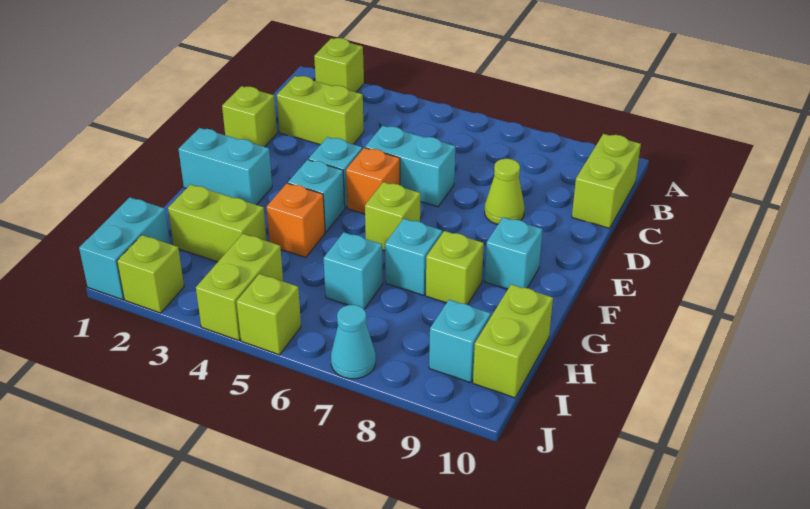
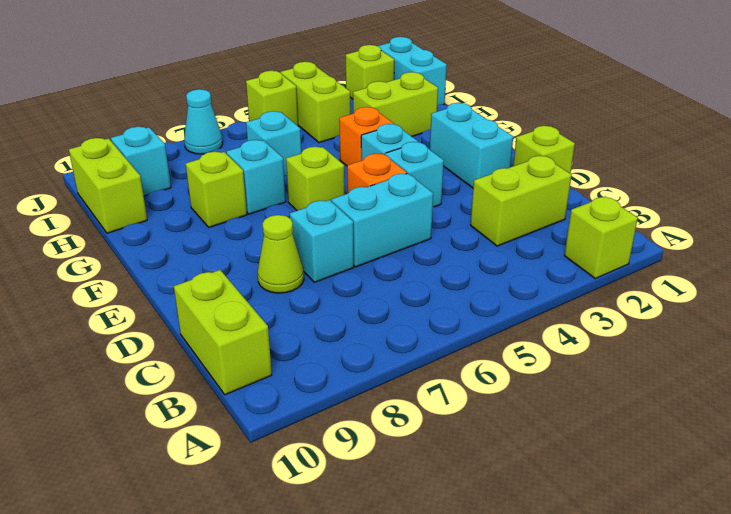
cyan 1x2 brick [179,128,272,205] -> cyan 1x2 brick turned to [430,103,513,188]
cyan 1x1 brick [484,217,542,289] -> cyan 1x1 brick moved to [290,200,354,282]

